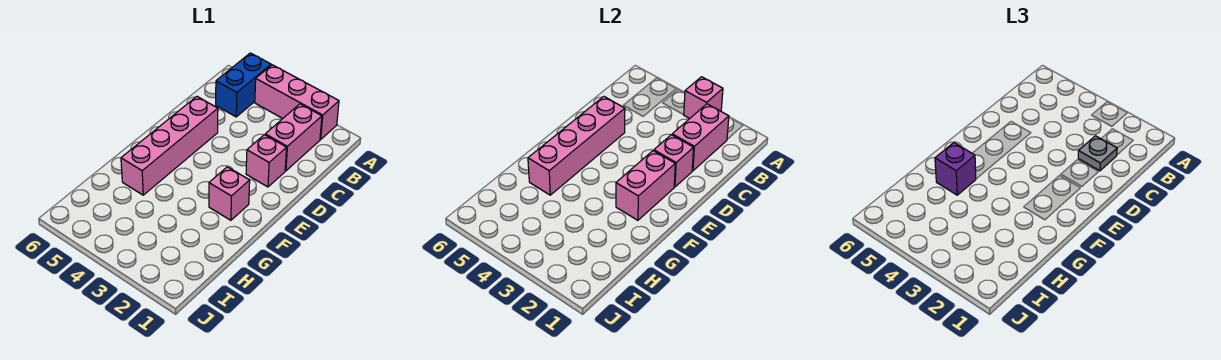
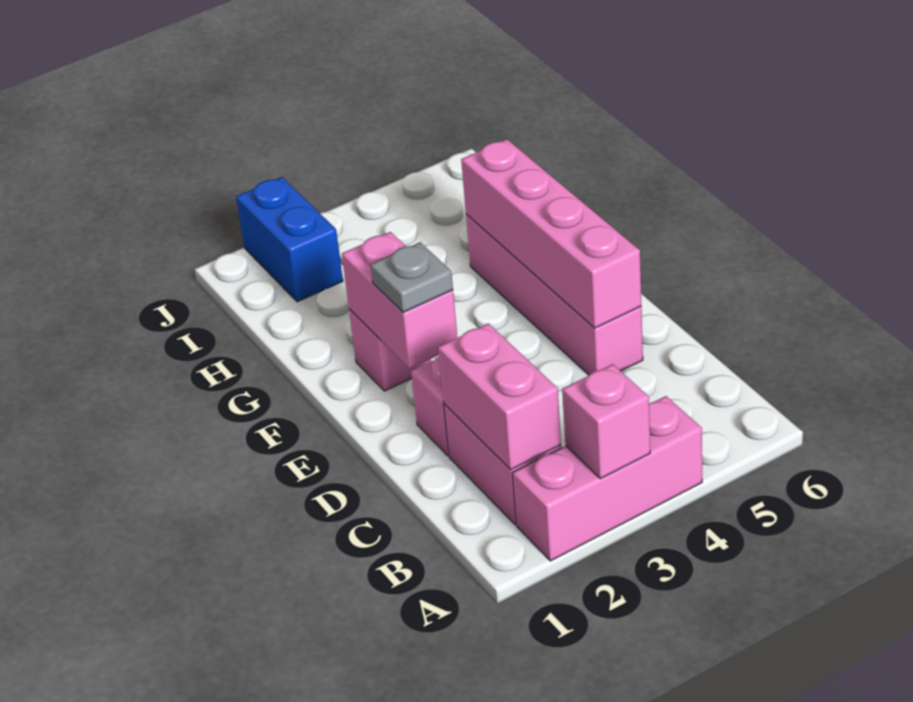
blue 1x2 brick [216,53,271,117] -> blue 1x2 brick moved to [236,177,343,302]
grey 1x1 plate [1078,136,1117,171] -> grey 1x1 plate moved to [371,242,453,313]
pink 1x1 brick [654,135,694,187] -> none
purple 1x1 brick [935,143,976,195] -> none

